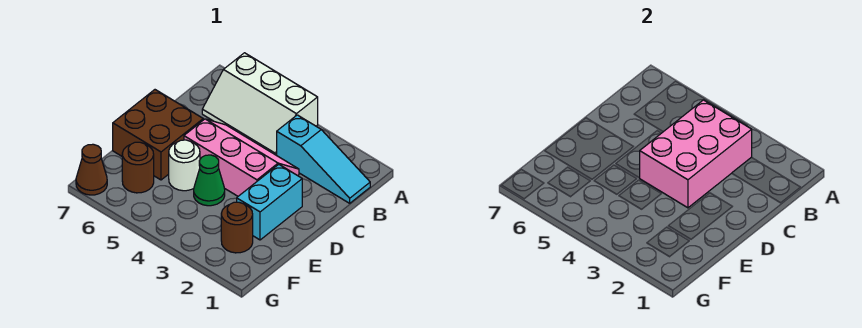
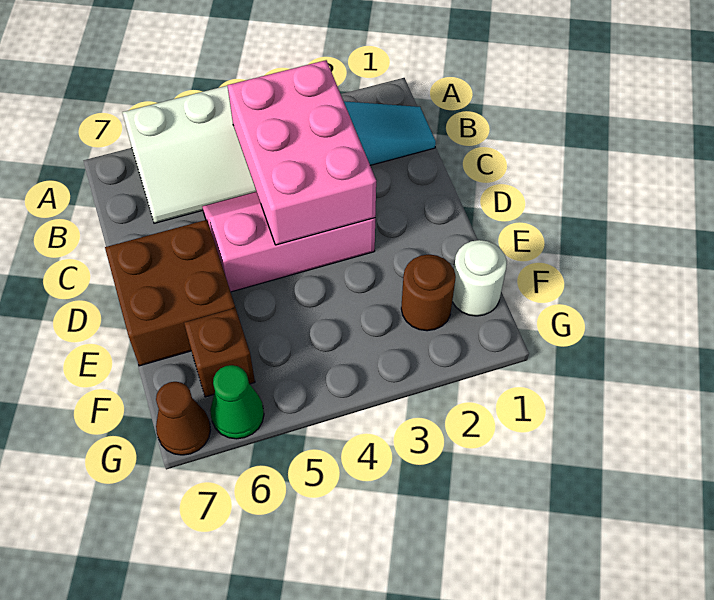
cyan 1x2 brick [237,164,302,240] -> none
green 1x1 cone [194,155,225,206] -> green 1x1 cone moved to [210,365,264,439]
white 1x1 round brick [169,140,200,191] -> white 1x1 round brick moved to [452,240,507,316]
brown 1x1 round brick [122,142,154,193] -> brown 1x1 brick [184,308,255,397]

